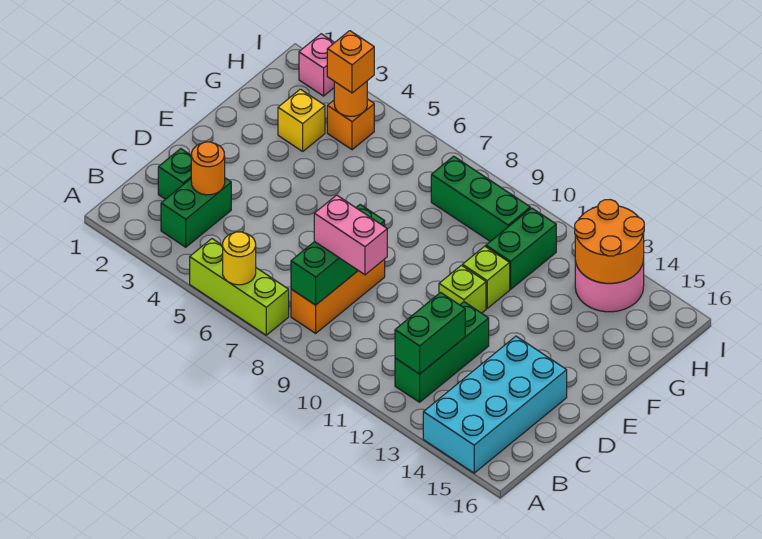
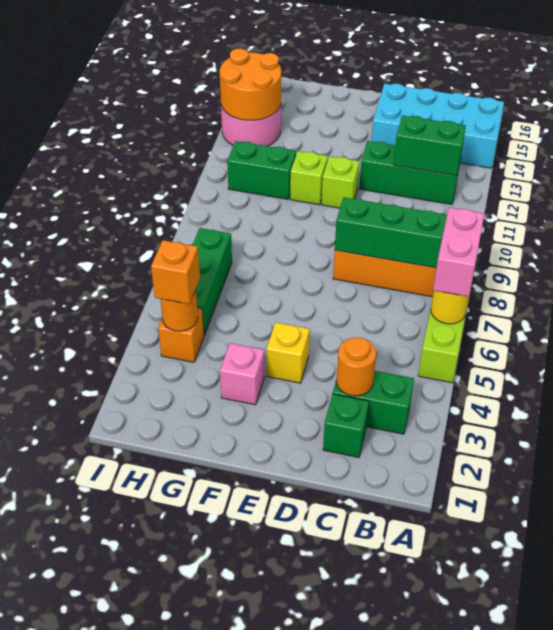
pink 1x2 brick [314,195,387,275] -> pink 1x2 brick moved to [433,208,485,297]
yellow 1x1 brick [278,89,325,151] -> yellow 1x1 brick moved to [267,322,310,383]
green 1x3 brick [431,156,530,241] -> green 1x3 brick moved to [193,228,232,335]
pink 1x1 brick [299,34,335,96] -> pink 1x1 brick moved to [220,343,265,405]

